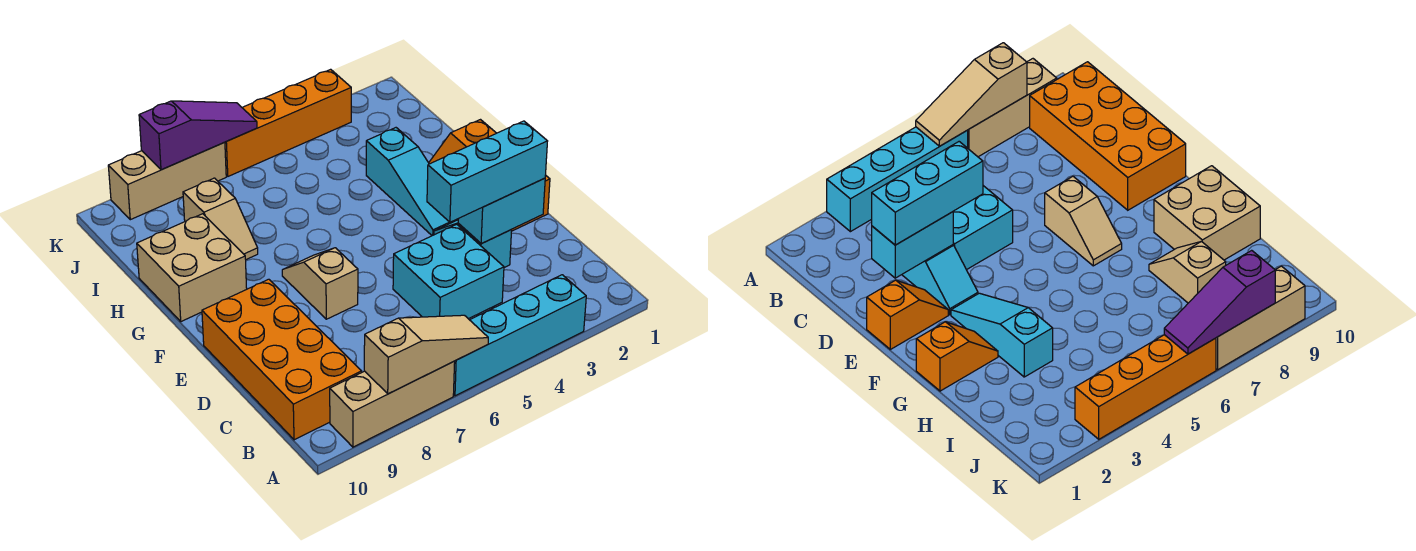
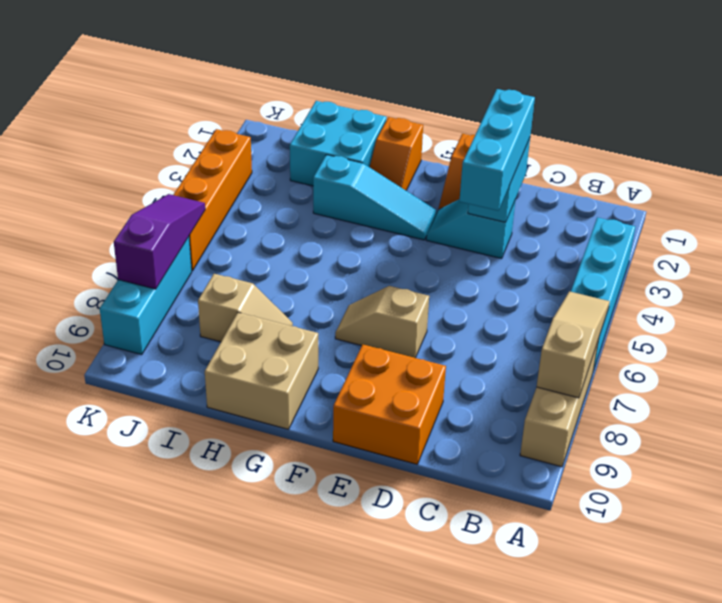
orange 2x4 brick [202,279,362,440] -> orange 2x2 brick [333,345,446,464]
cyan 2x2 brick [393,224,504,319] -> cyan 2x2 brick moved to [290,101,387,186]
tan 1x3 brick [108,142,226,220] -> cyan 1x3 brick [100,237,192,355]

